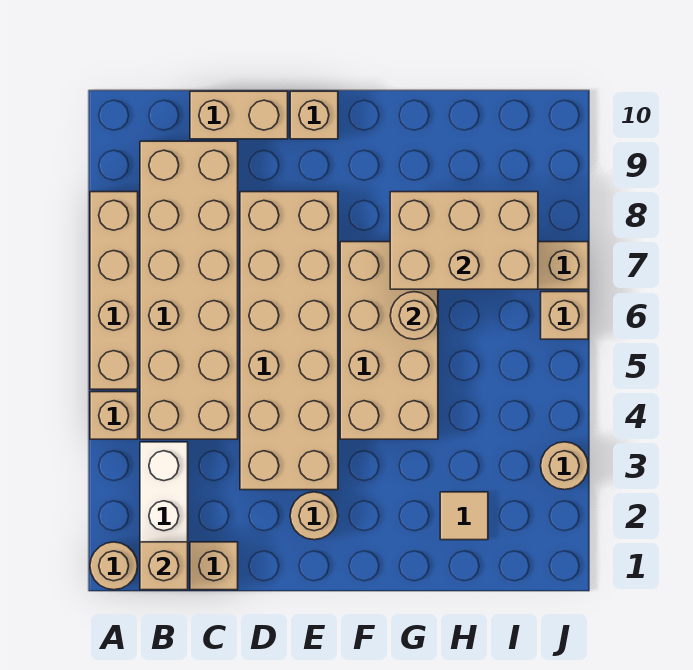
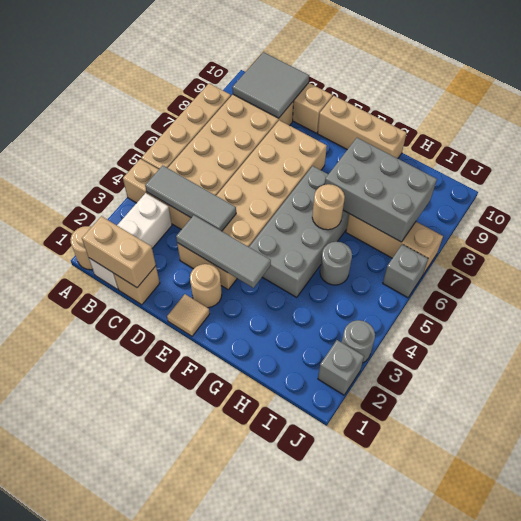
tan 1x1 brick [140,542,188,590] -> tan 1x2 brick [82,216,156,288]
none -> grey 1x3 tile [145,166,236,231]
none -> grey 2x2 tile [232,52,309,118]
none -> grey 1x3 tile [176,215,271,288]
tan 1x1 brick [290,91,338,139] -> tan 1x3 brick [318,96,407,158]
tan 2x4 brick [340,242,438,439] -> grey 2x4 brick [249,166,349,297]
tan 2x3 brick [390,192,538,289] -> grey 2x3 brick [325,138,437,242]
tan 1x1 tile [440,492,488,540] -> tan 1x1 tile moved to [167,294,210,336]
none -> grey 1x1 round brick [320,242,352,285]
none -> grey 1x1 brick [318,340,364,395]
tan 1x1 round brick [541,442,588,490] -> grey 1x1 round brick [342,320,375,363]
tan 1x1 brick [541,292,588,339] -> grey 1x1 brick [383,244,428,298]

